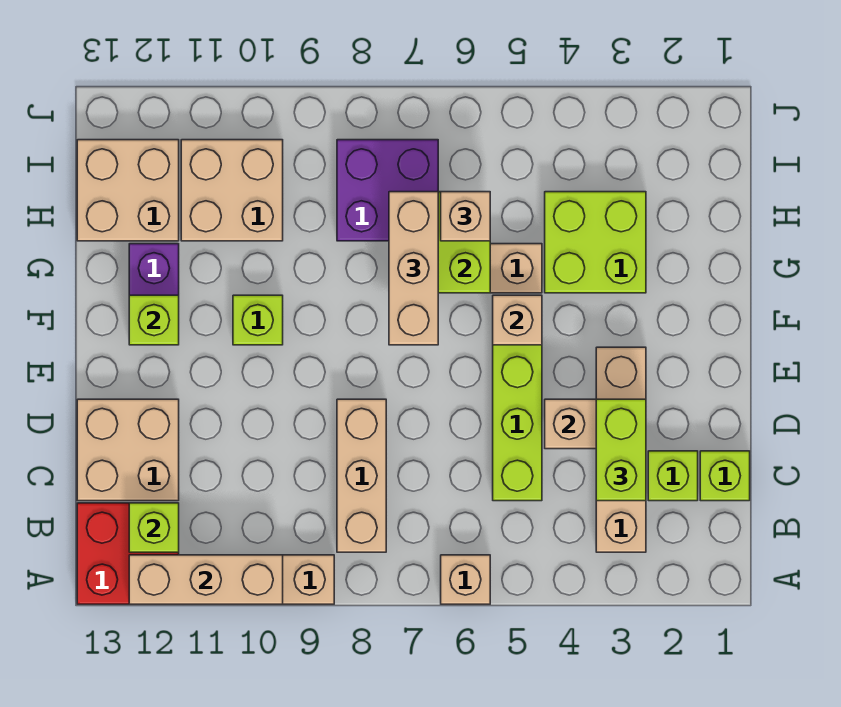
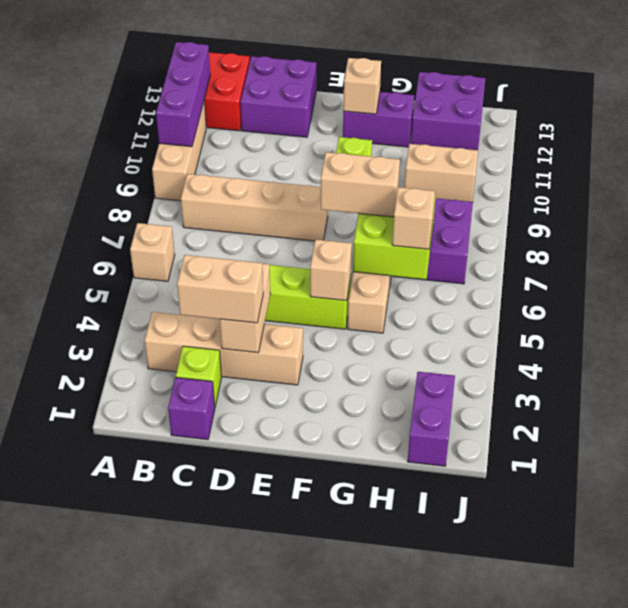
tan 1x3 brick [129,555,283,604] -> purple 1x3 brick [156,42,210,147]
tan 1x3 brick [337,399,386,552] -> tan 1x4 brick [181,174,328,241]
lime 1x1 brick [129,503,179,552] -> none
lime 1x1 brick [700,451,750,501] -> purple 1x1 brick [168,377,215,440]
lime 1x2 brick [596,399,646,501] -> tan 1x2 brick [177,255,263,323]
tan 2x2 brick [77,399,179,501] -> purple 2x2 brick [240,56,316,137]
tan 1x3 brick [389,192,438,345] -> tan 1x2 brick [321,152,400,217]
lime 1x1 brick [129,295,179,345] -> tan 1x1 brick [343,58,381,114]
lime 2x2 brick [545,192,646,293] -> none
tan 2x2 brick [181,140,283,241] -> tan 1x2 brick [405,143,478,202]
tan 2x2 brick [77,140,179,241] -> purple 2x2 brick [411,72,486,150]
none -> purple 1x2 brick [408,372,455,466]

